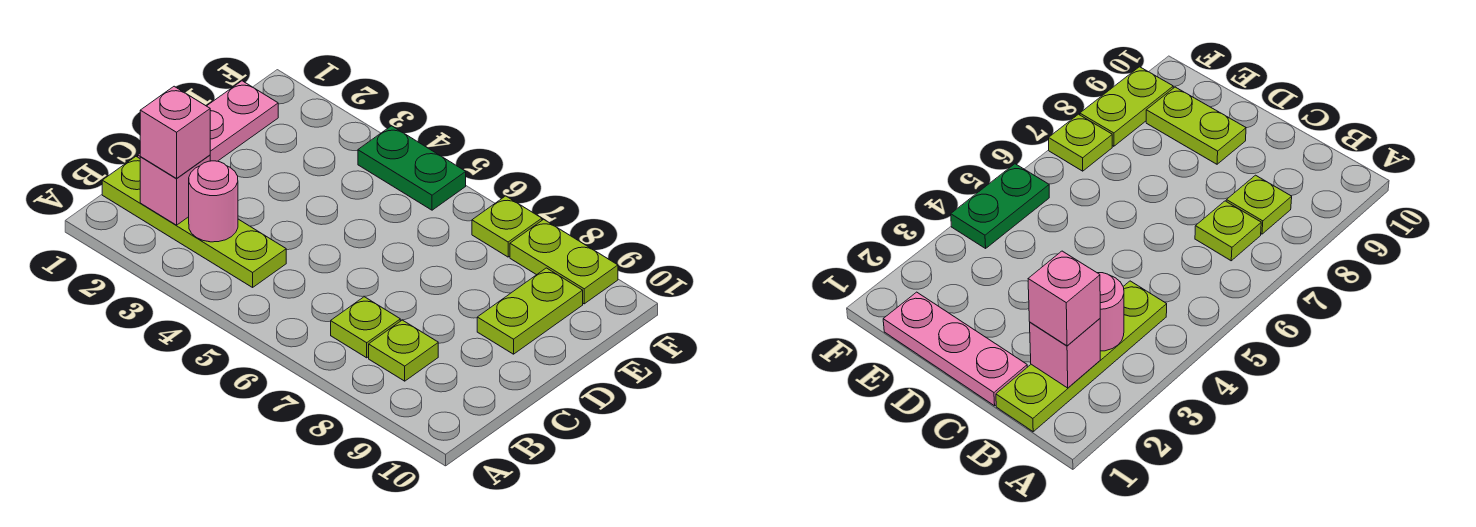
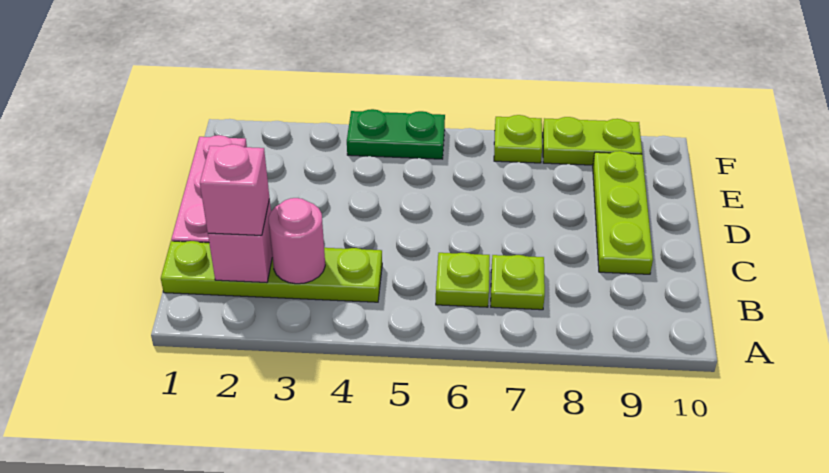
lime 1x1 plate [369,320,438,381] -> lime 1x1 plate moved to [436,253,490,307]
lime 1x2 plate [477,268,583,354] -> lime 1x3 plate [593,151,653,274]

